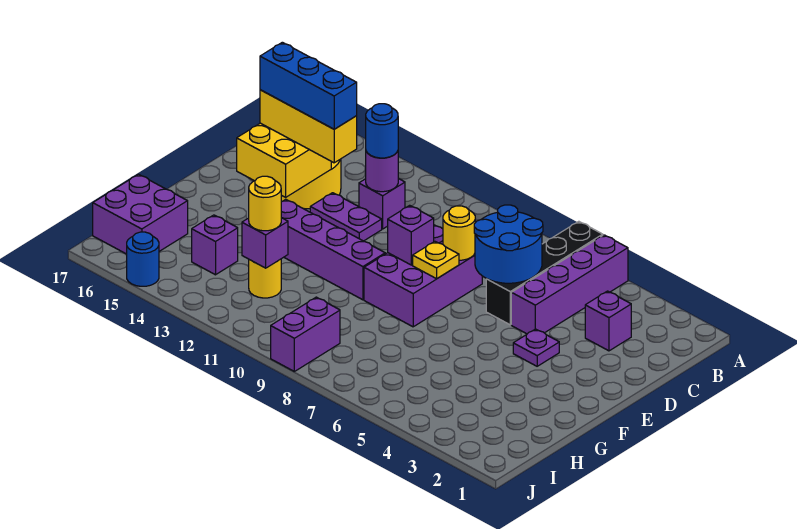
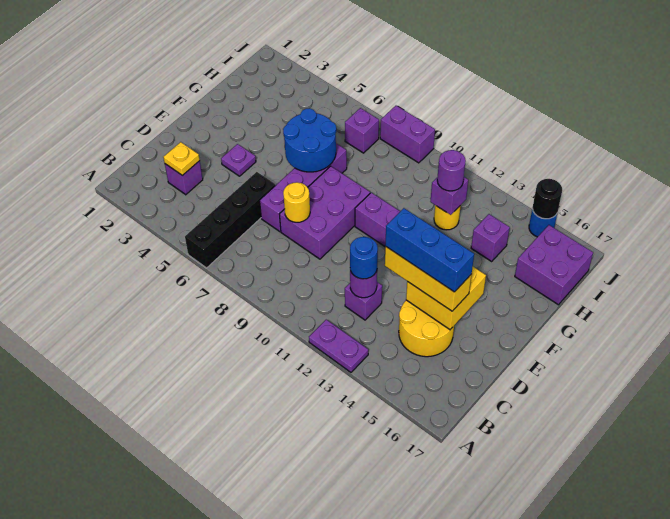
purple 1x4 brick [511,235,628,334] -> purple 1x4 brick moved to [260,143,347,232]
blue 2x2 round brick [474,205,543,283] -> blue 2x2 round brick moved to [283,108,336,172]
purple 1x2 plate [310,193,382,241] -> purple 1x2 plate moved to [309,320,368,372]
yellow 1x1 plate [413,241,459,279] -> yellow 1x1 plate moved to [163,142,200,176]
purple 1x1 brick [388,205,434,265] -> purple 1x1 brick moved to [345,108,379,153]
yellow 1x1 round brick [249,176,281,231] -> purple 1x1 round brick [437,150,466,191]
purple 1x2 brick [271,297,340,371] -> purple 1x2 brick turned to [380,106,435,163]
none -> black 1x1 round brick [532,179,562,219]

